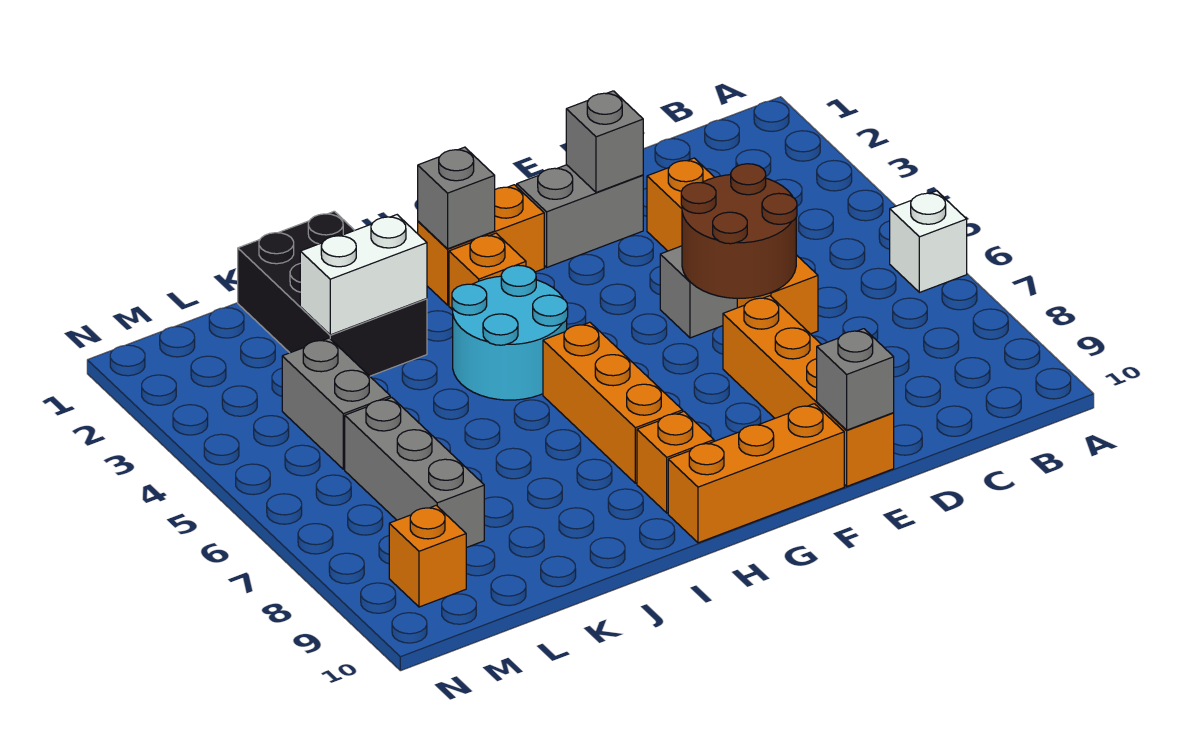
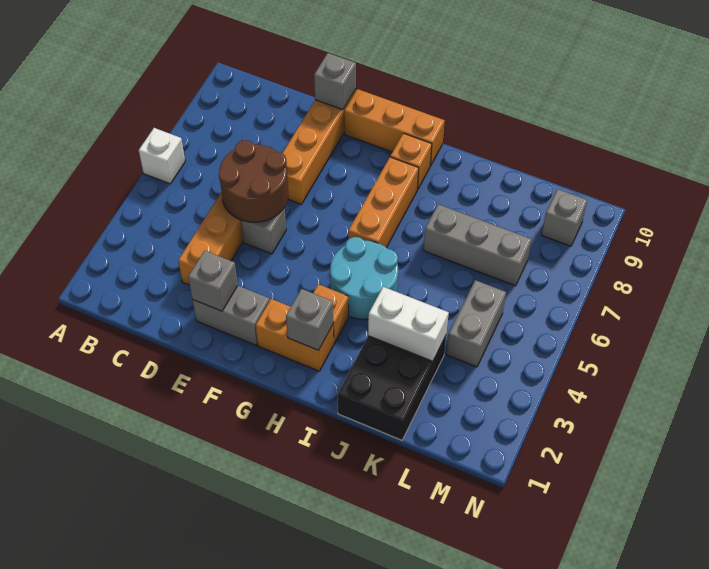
grey 1x3 brick [345,398,484,548] -> grey 1x3 brick turned to [423,204,531,286]
orange 1x1 brick [389,505,466,607] -> grey 1x1 brick [542,189,587,246]

